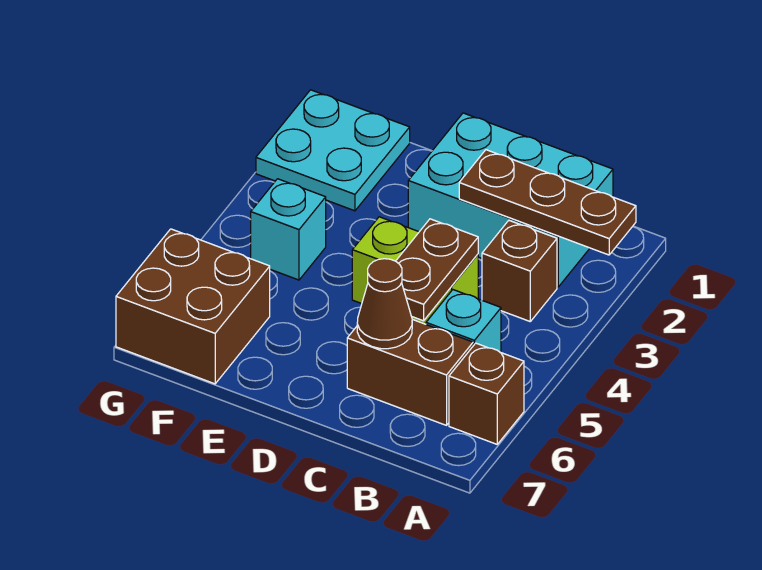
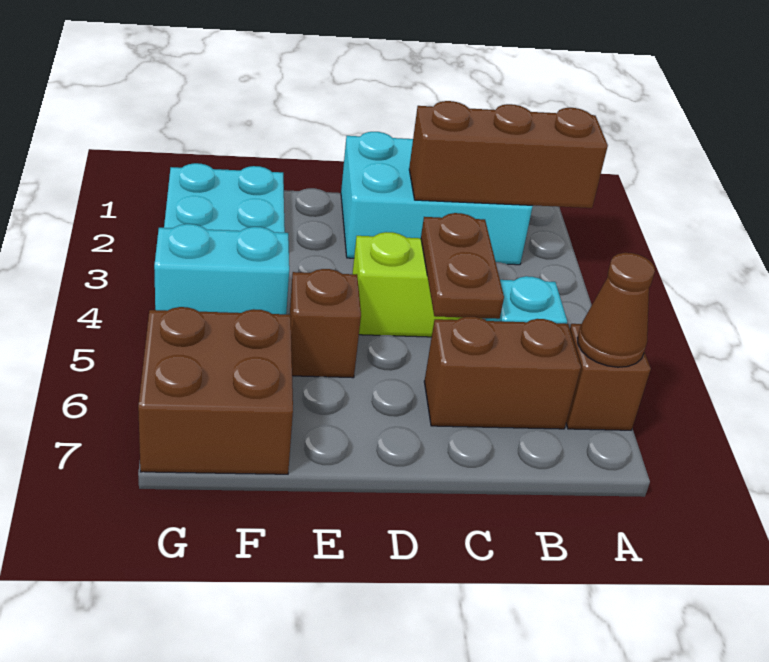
brown 1x3 plate [459,150,636,255] -> brown 1x3 brick [409,101,608,208]
brown 1x1 brick [482,221,557,321] -> brown 1x1 brick moved to [290,269,361,378]
brown 1x1 cone [357,259,412,349] -> brown 1x1 cone moved to [577,253,655,367]
cyan 1x1 brick [251,179,326,280] -> cyan 1x2 brick [154,224,289,314]

